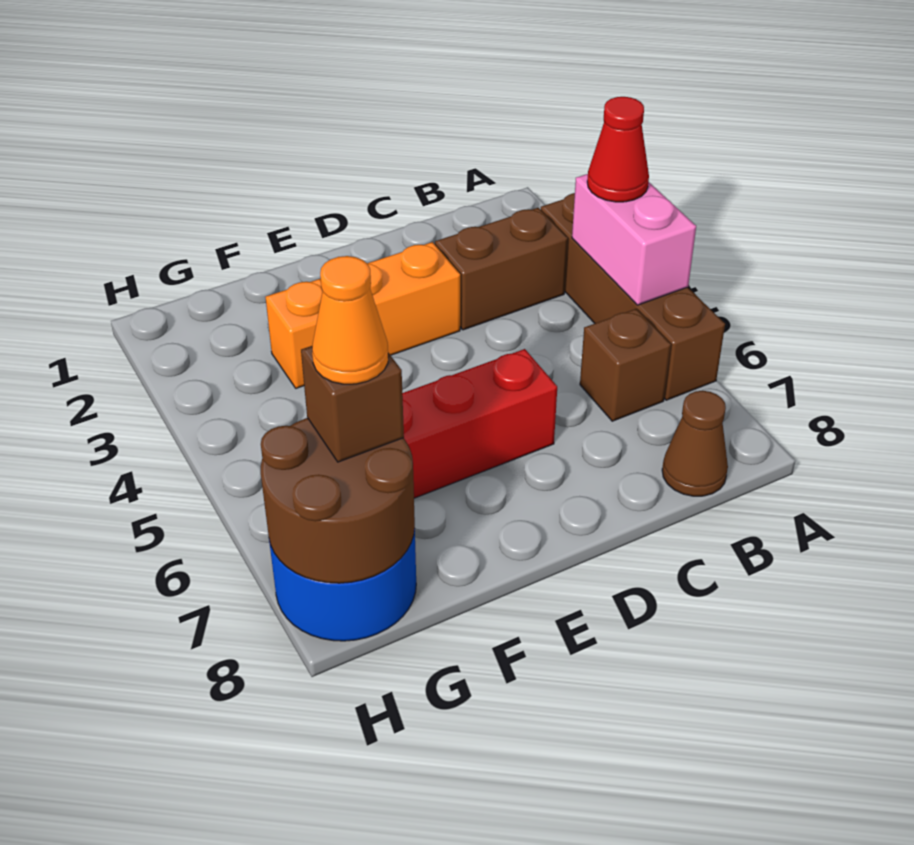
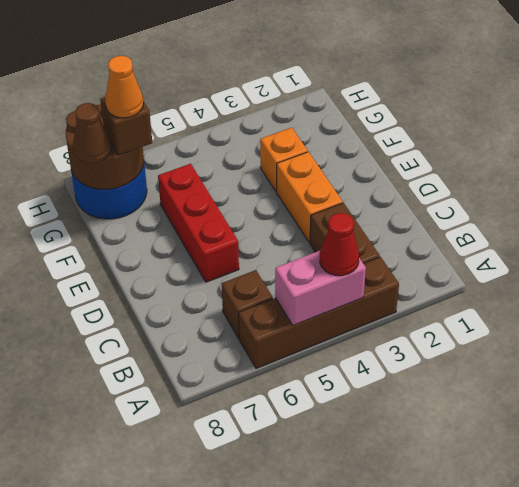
brown 1x1 cone [662,391,728,496] -> brown 1x1 cone moved to [73,103,111,163]

